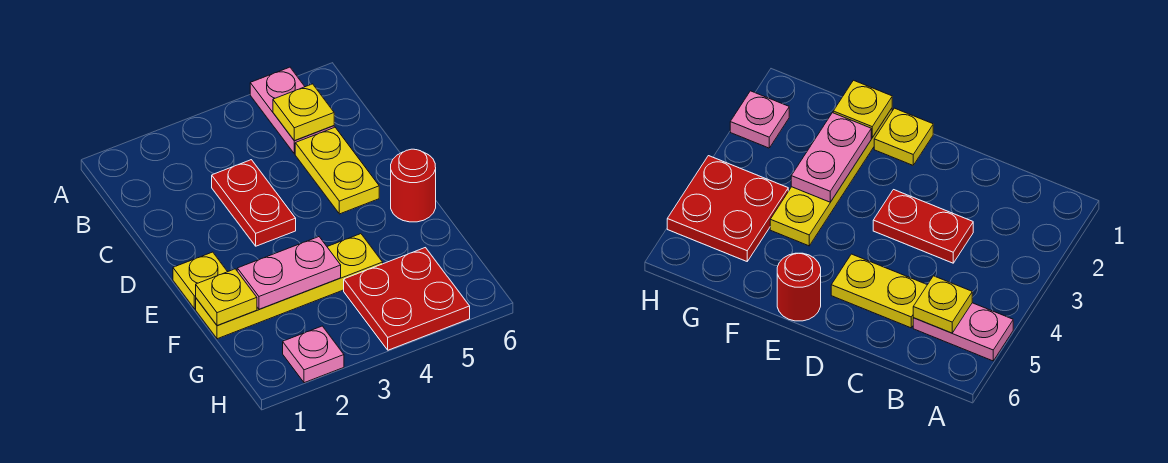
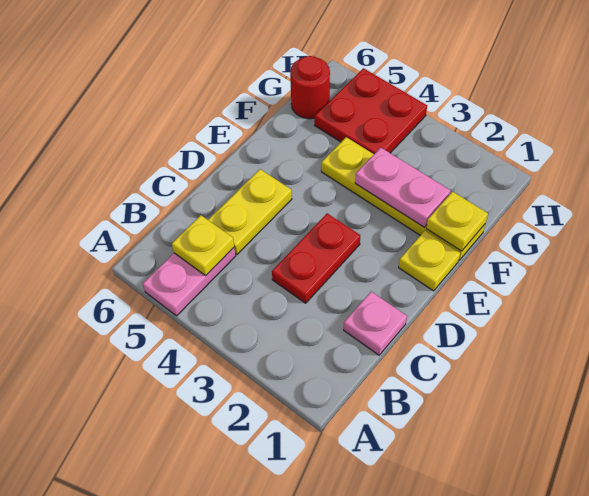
red 1x1 round brick [391,149,436,222] -> red 1x1 round brick moved to [290,56,330,119]
pink 1x1 plate [283,326,344,383] -> pink 1x1 plate moved to [344,292,407,355]

